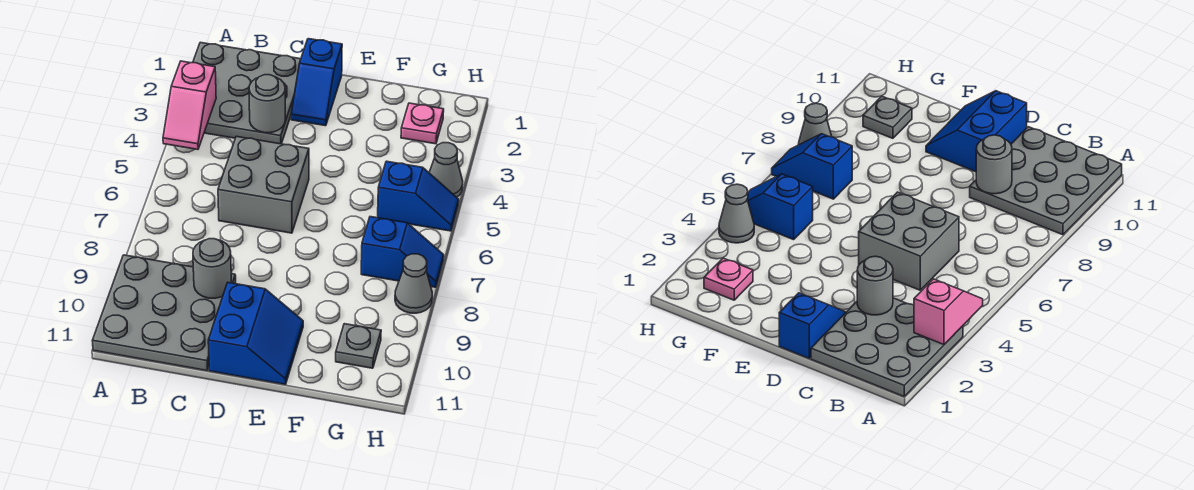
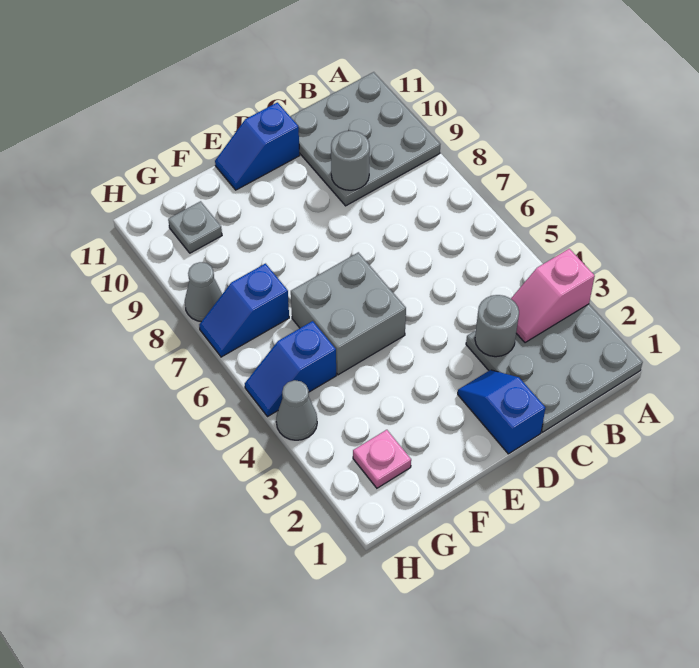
pink 1x2 slope [163,61,216,149] -> pink 1x2 slope turned to [511,249,595,343]
grey 2x2 brick [218,136,309,233] -> grey 2x2 brick moved to [291,252,406,375]
blue 2x2 slope [208,283,303,385] -> blue 1x2 slope [215,102,300,190]

